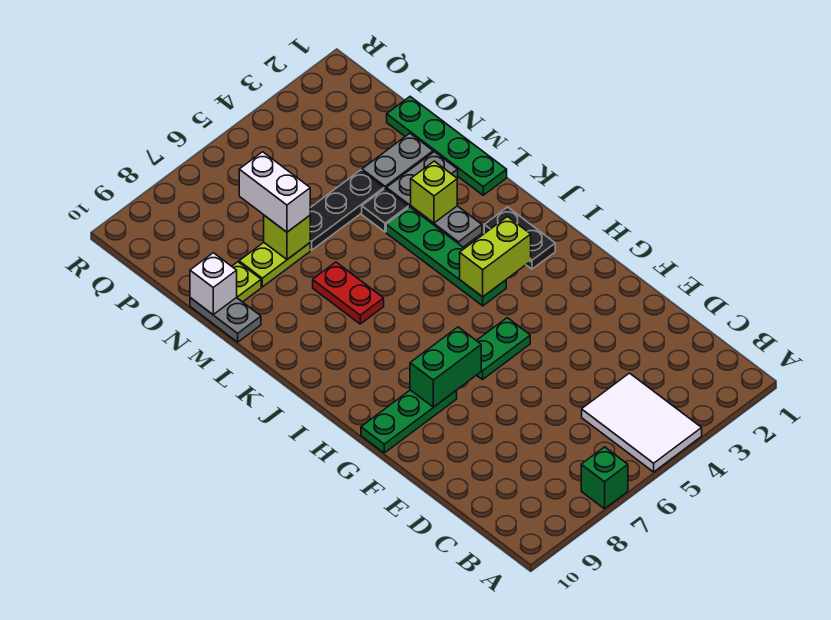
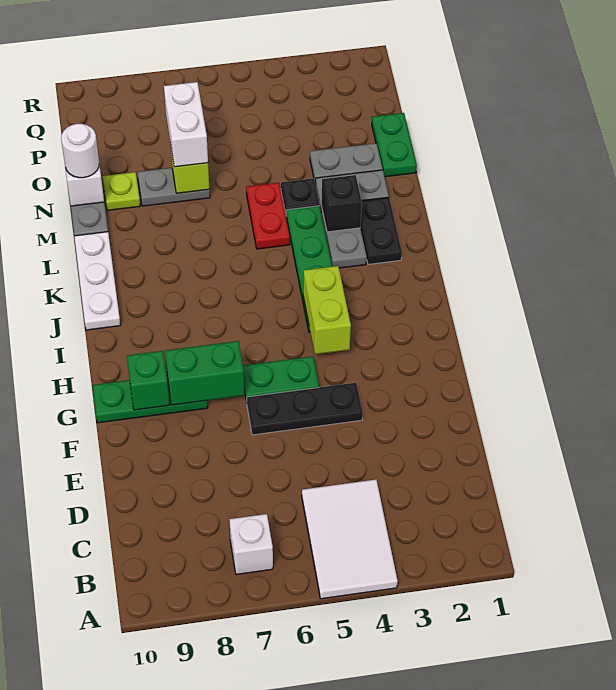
green 1x1 brick [581,447,628,509] -> green 1x1 brick moved to [127,351,170,410]
none -> white 1x1 brick [229,514,273,574]
black 1x2 plate [484,207,555,269] -> black 1x2 plate moved to [360,197,402,264]
lime 1x2 brick [460,217,531,297] -> lime 1x2 brick turned to [303,266,351,354]
none -> white 1x3 plate [74,232,120,330]
red 1x2 plate [313,262,384,324] -> red 1x2 plate moved to [246,183,290,249]
green 1x4 plate [387,97,507,195] -> green 1x2 plate [372,113,417,177]
lime 1x1 brick [411,161,457,223] -> black 1x1 brick [321,175,362,232]
black 1x3 plate [310,170,384,250] -> black 1x3 plate moved to [247,383,363,435]
lime 1x2 plate [239,243,310,287] -> grey 1x2 plate [137,168,210,206]
none -> white 1x1 round brick [61,124,99,178]

